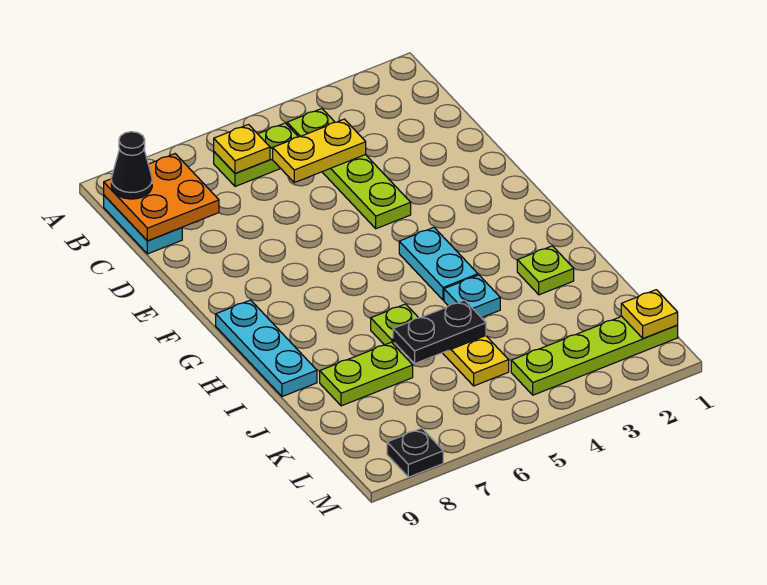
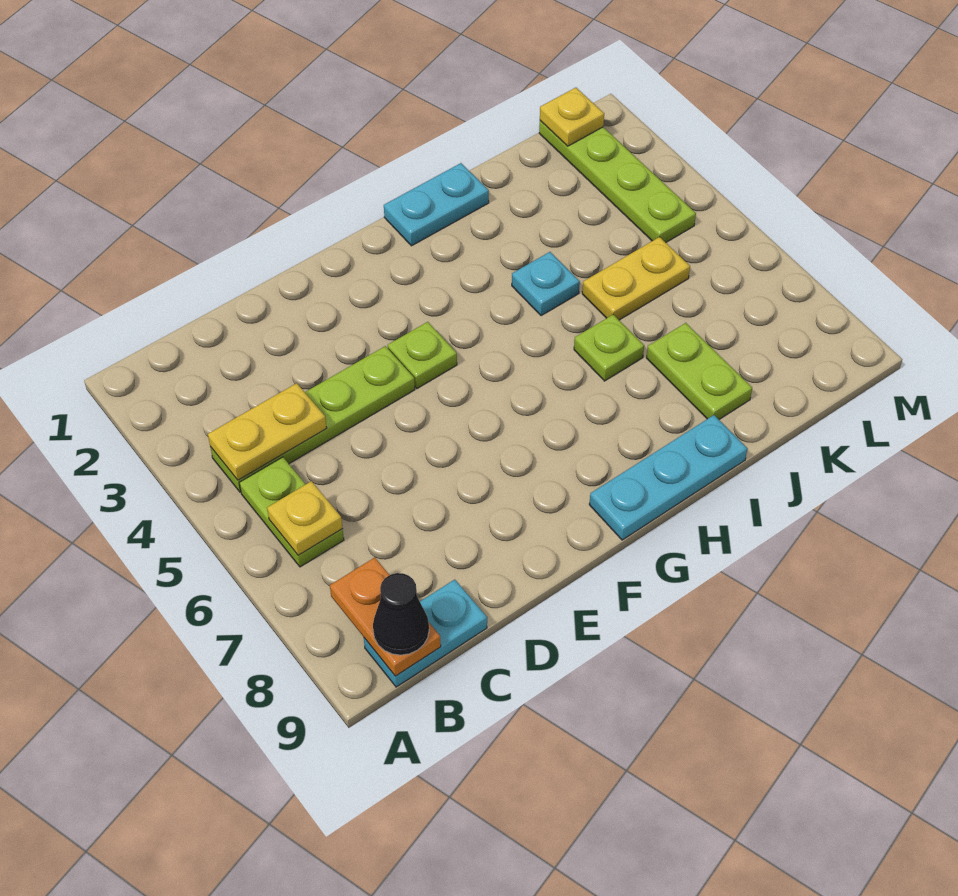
orange 2x2 plate [104,154,219,241] -> orange 1x2 plate [330,557,441,676]
yellow 1x2 plate [273,119,366,183] -> yellow 1x2 plate turned to [208,383,327,480]
cyan 1x2 plate [399,228,478,300] -> cyan 1x2 plate moved to [384,163,489,246]
lime 1x1 plate [517,246,574,295] -> lime 1x1 plate moved to [388,322,457,388]
black 1x2 plate [393,300,486,363] -> none
black 1x1 plate [387,428,443,477] -> none

